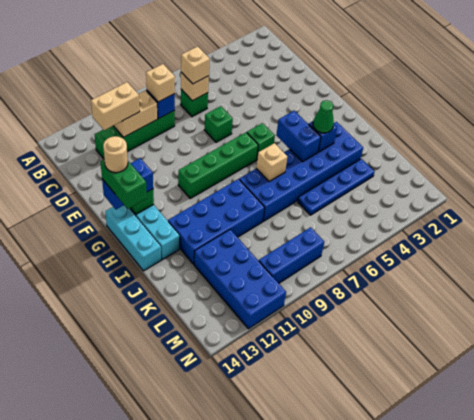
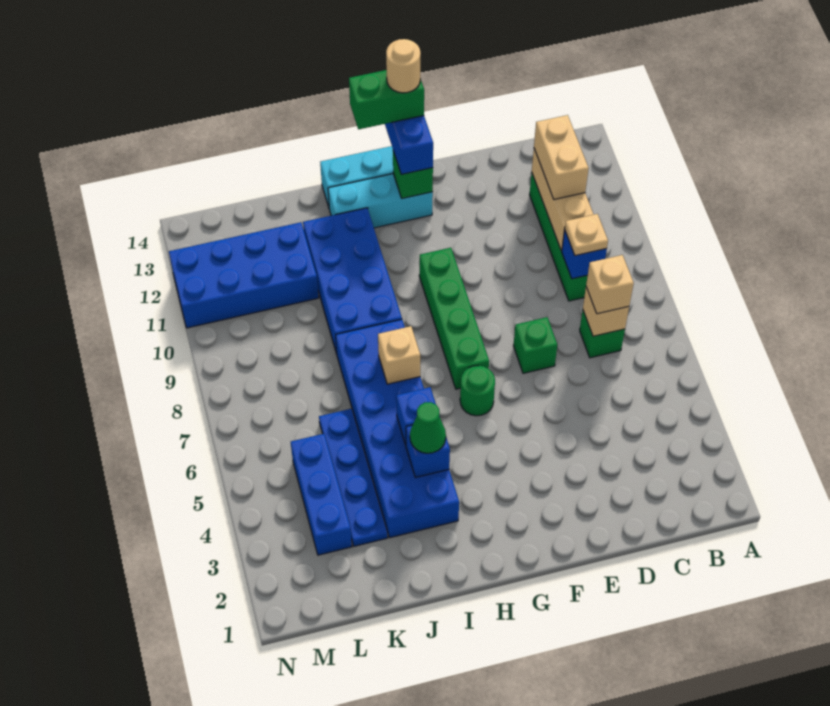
tan 1x1 brick [146,64,175,102] -> tan 1x1 plate [565,214,608,256]
tan 1x2 brick [114,90,158,137] -> tan 1x3 brick [532,149,594,251]
green 1x1 brick [247,123,275,158] -> green 1x1 round brick [460,366,495,416]
blue 1x2 brick [276,111,321,162] -> blue 1x1 brick [396,387,440,445]
blue 1x3 brick [259,227,324,283] -> blue 1x3 brick moved to [291,434,352,555]

